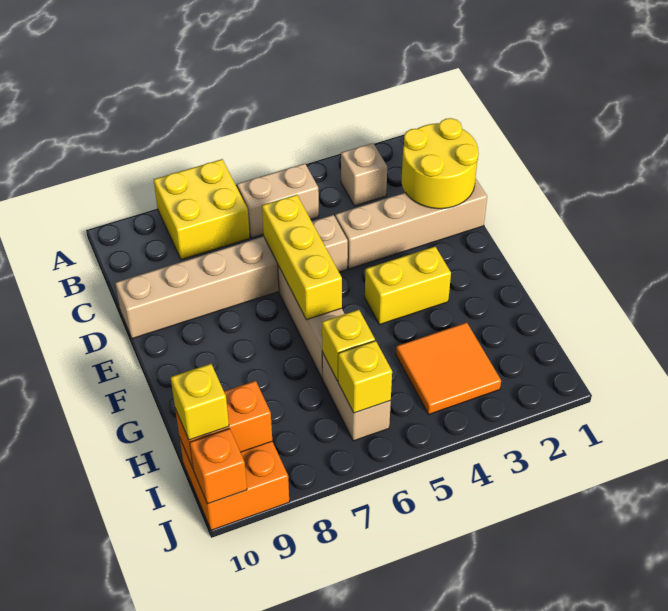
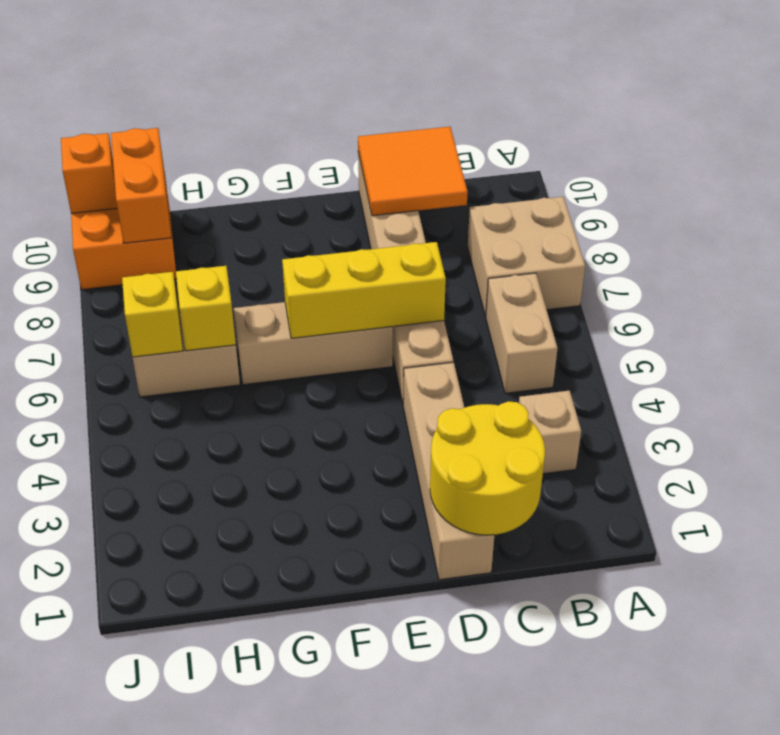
yellow 2x2 brick [154,159,250,260] -> tan 2x2 brick [468,197,585,317]
yellow 1x2 brick [365,247,451,325] -> none
orange 2x2 tile [396,322,501,415] -> orange 2x2 tile moved to [358,127,468,216]
yellow 1x1 brick [171,364,229,440] -> none

